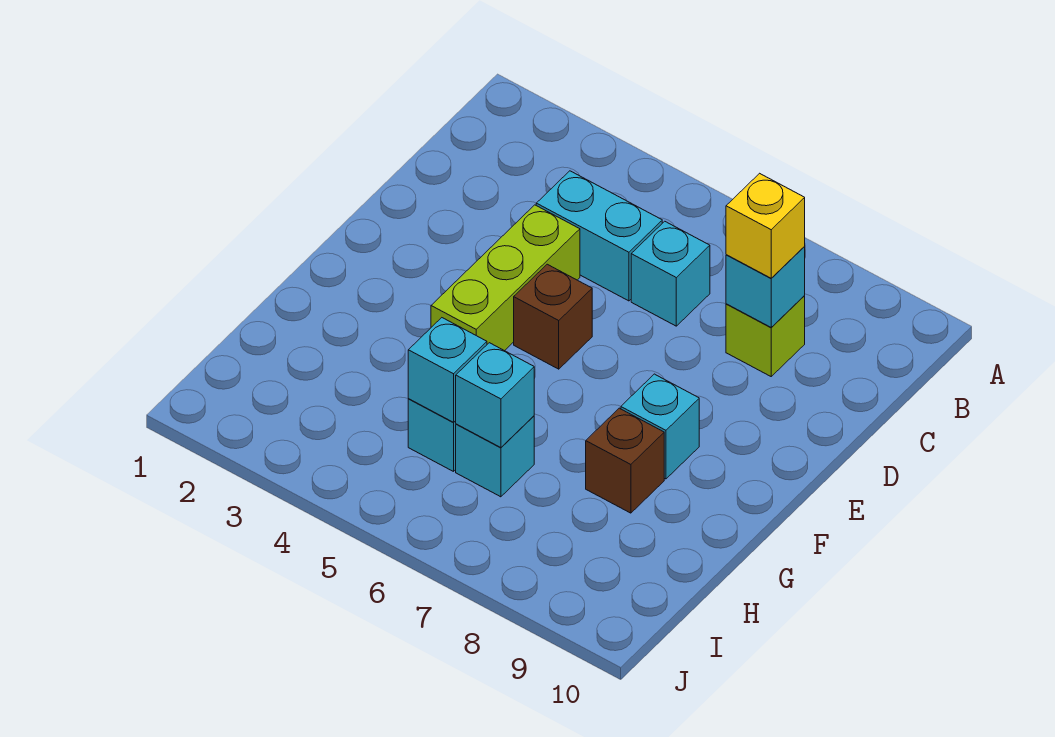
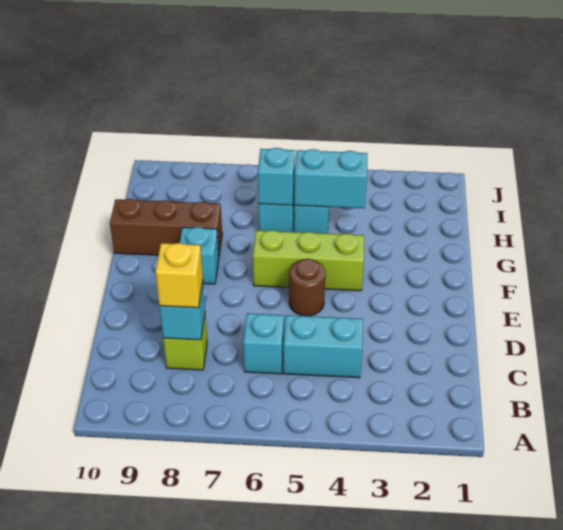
lime 1x3 brick [431,205,580,351] -> lime 1x3 brick turned to [253,230,364,291]
brown 1x1 brick [514,264,592,369] -> brown 1x1 round brick [289,259,325,316]
brown 1x1 brick [586,408,664,513] -> brown 1x3 brick [110,199,222,255]
cyan 1x1 brick [408,318,487,423] -> cyan 1x2 brick [294,149,367,208]

